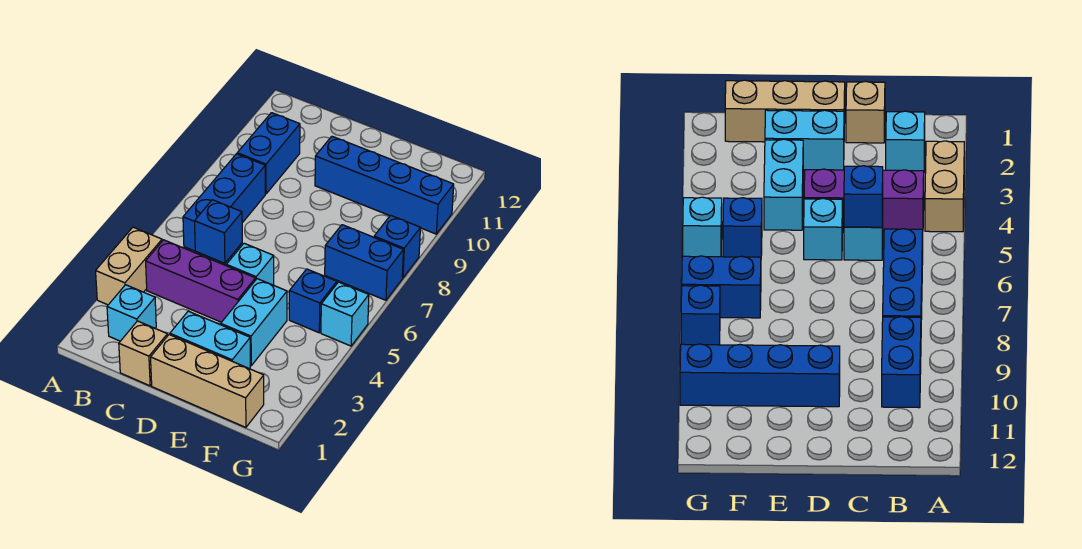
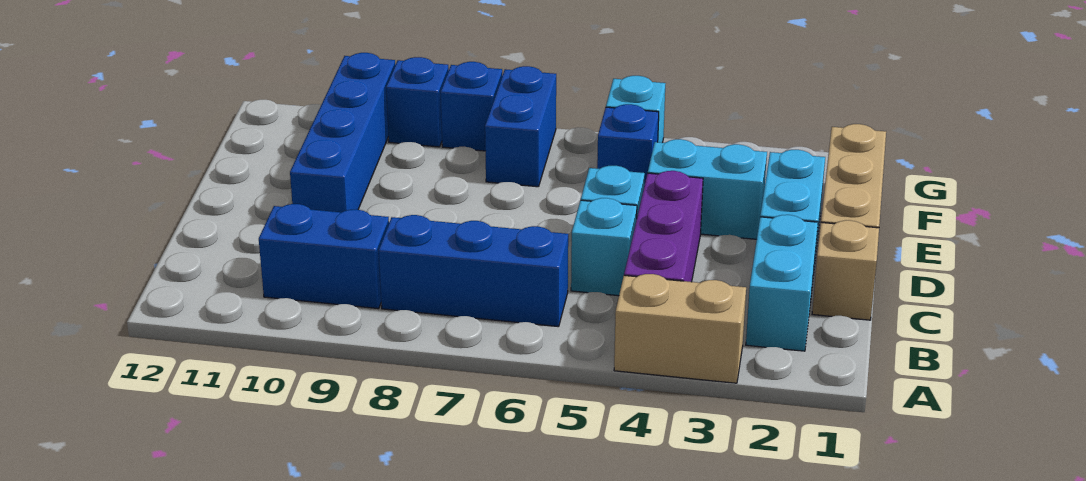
cyan 1x1 brick [107,285,156,341] -> cyan 1x2 brick [746,215,818,351]
blue 1x1 brick [195,200,242,263] -> blue 1x1 brick moved to [386,57,449,147]

